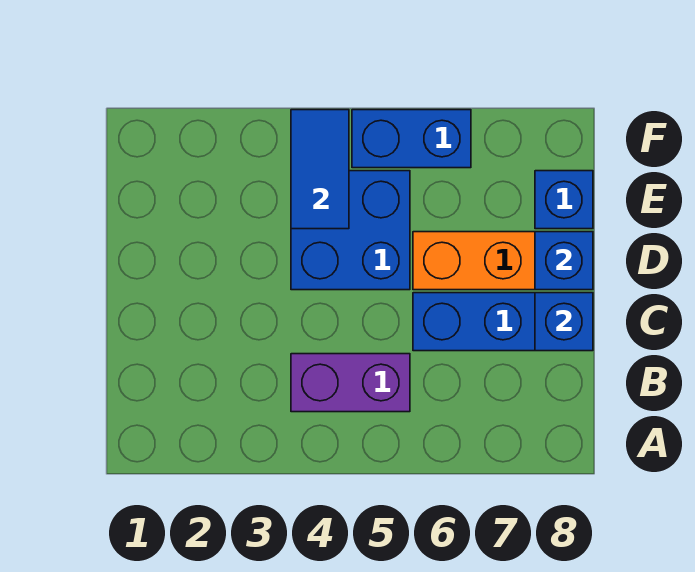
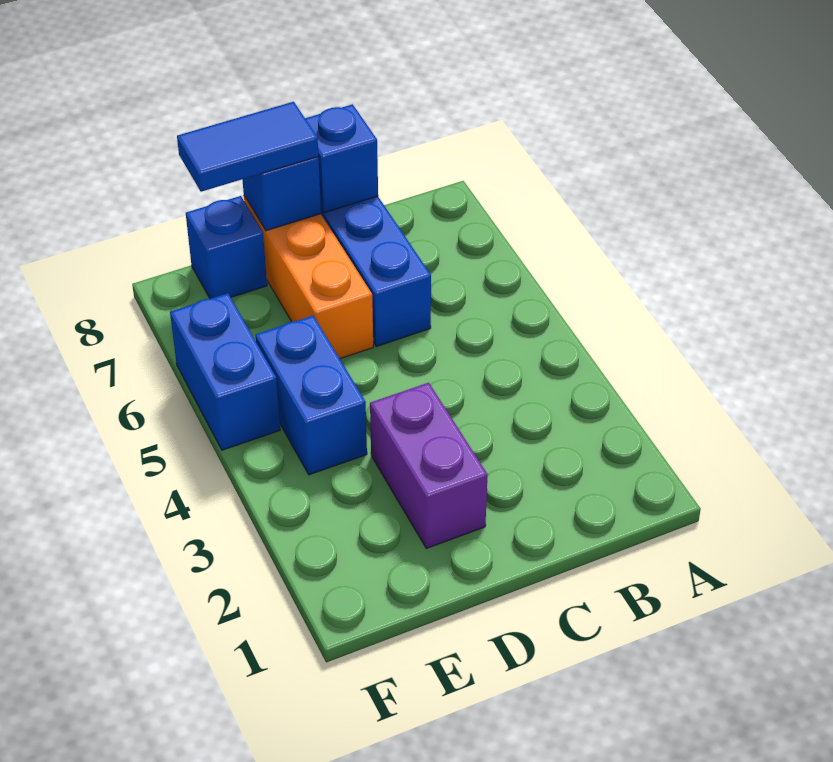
purple 1x2 brick [291,354,410,412] -> purple 1x2 brick moved to [370,383,488,548]
blue 2x2 brick [291,171,410,290] -> blue 1x2 brick [255,316,367,475]
blue 1x2 tile [291,110,349,229] -> blue 1x2 tile moved to [177,102,318,192]

